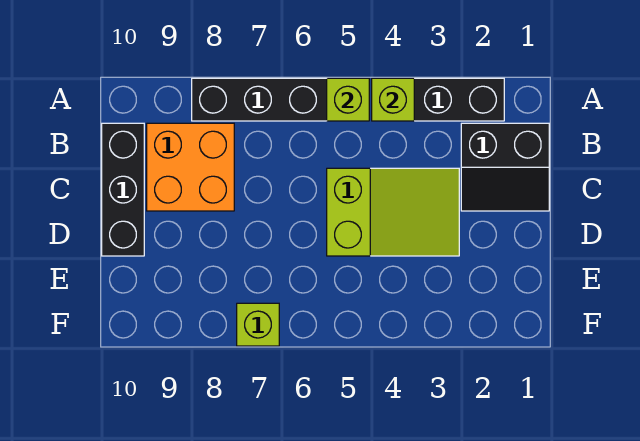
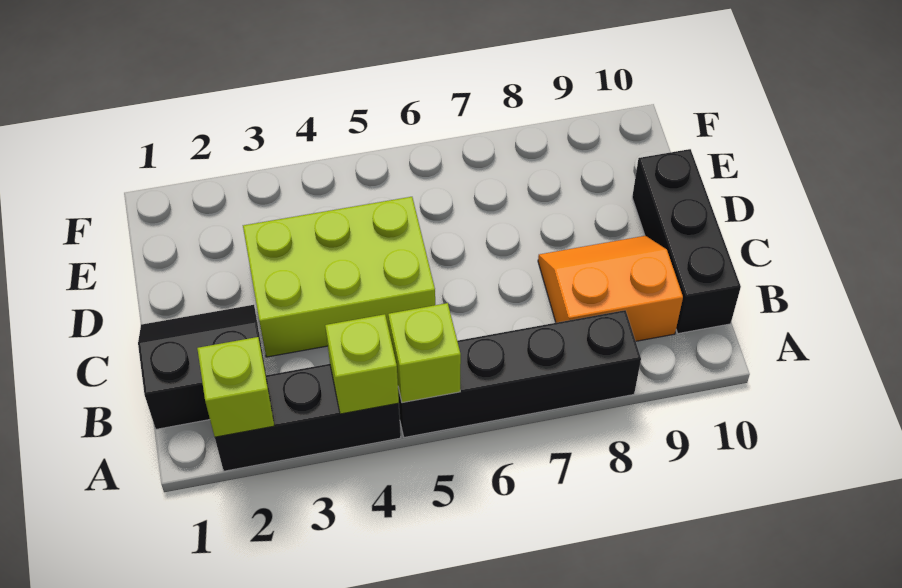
orange 2x2 brick [147,123,234,211] -> orange 2x2 slope [538,236,683,341]
lime 2x3 slope [327,168,459,256] -> lime 2x3 brick [243,197,435,357]
lime 1x1 brick [237,303,279,346] -> lime 1x1 brick moved to [197,337,274,437]

